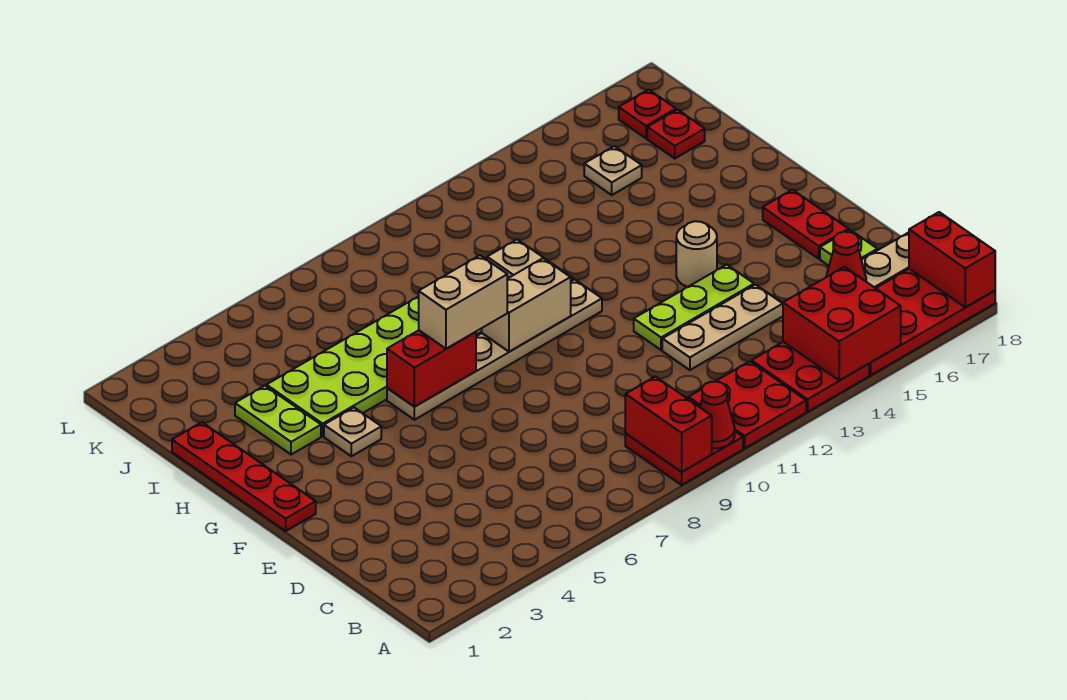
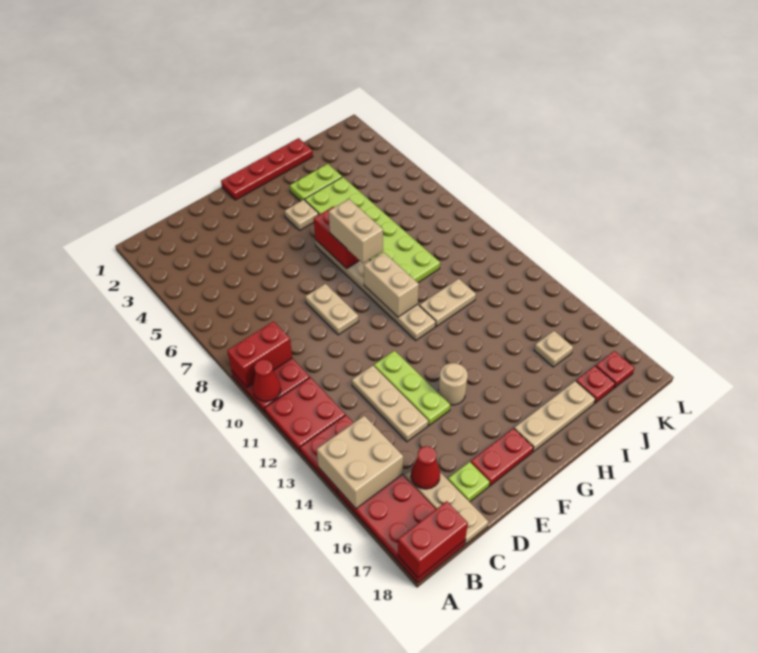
red 2x2 brick [783,267,901,381] -> tan 2x2 brick [317,416,403,509]
none -> tan 1x2 plate [305,284,359,335]
none -> tan 1x3 plate [514,381,595,452]

